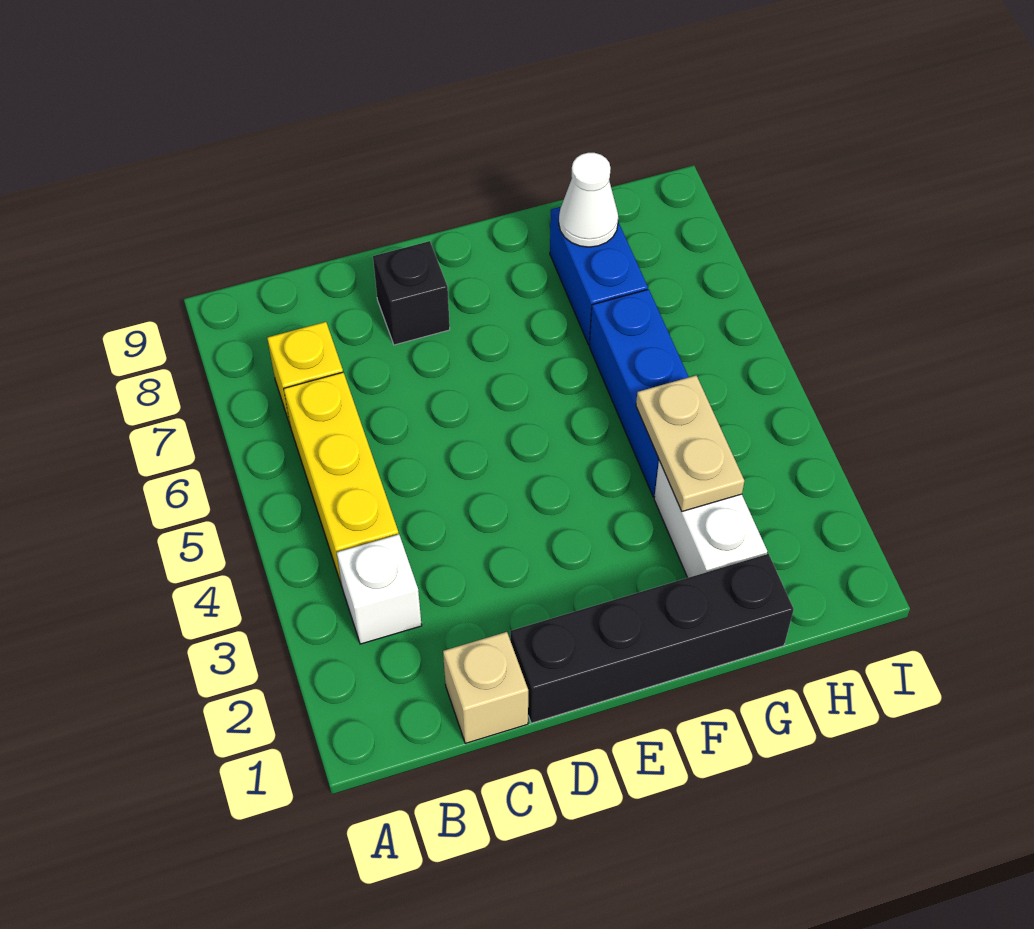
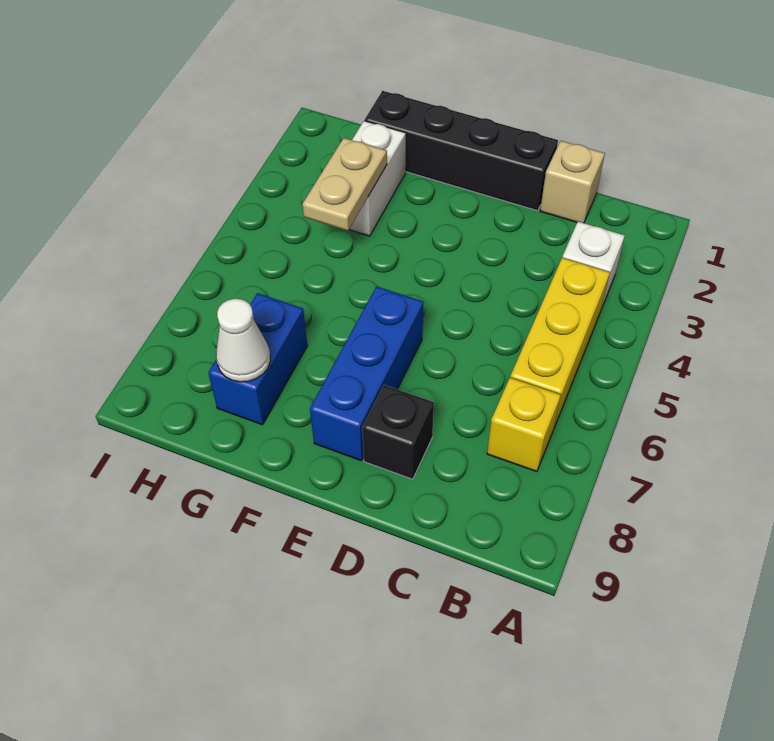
blue 1x3 brick [590,289,688,497] -> blue 1x3 brick moved to [310,286,423,461]

